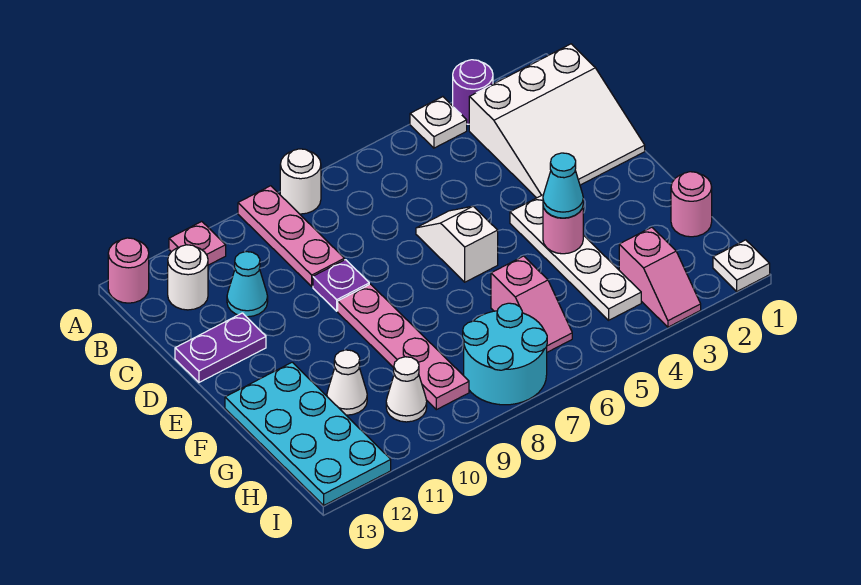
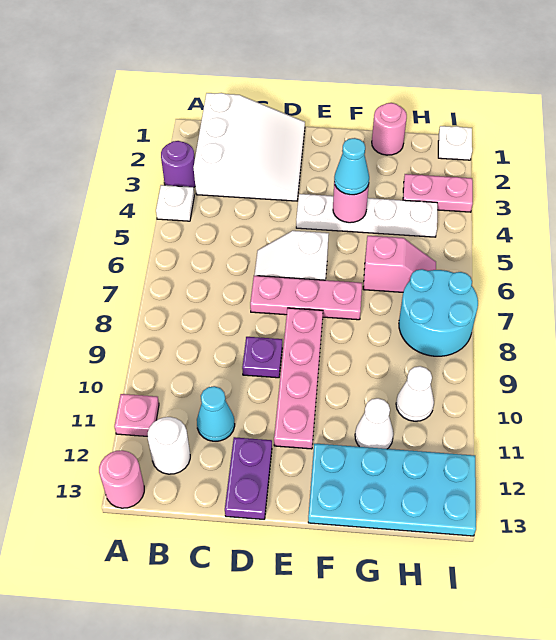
white 1x1 round brick [280,149,321,214] -> none
pink 1x3 plate [238,186,344,286] -> pink 1x3 plate moved to [250,275,362,320]
pink 1x4 plate [338,284,469,410] -> pink 1x4 plate turned to [274,308,323,449]
pink 1x2 slope [619,227,701,327] -> pink 1x2 plate [403,174,473,212]

